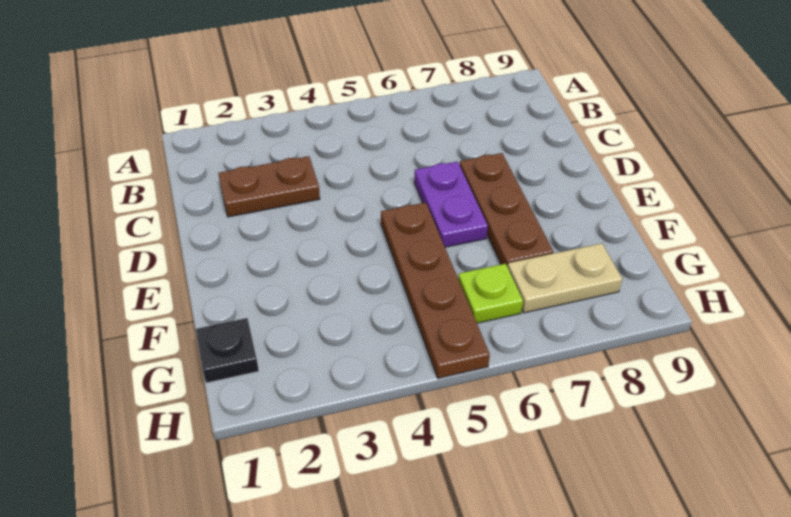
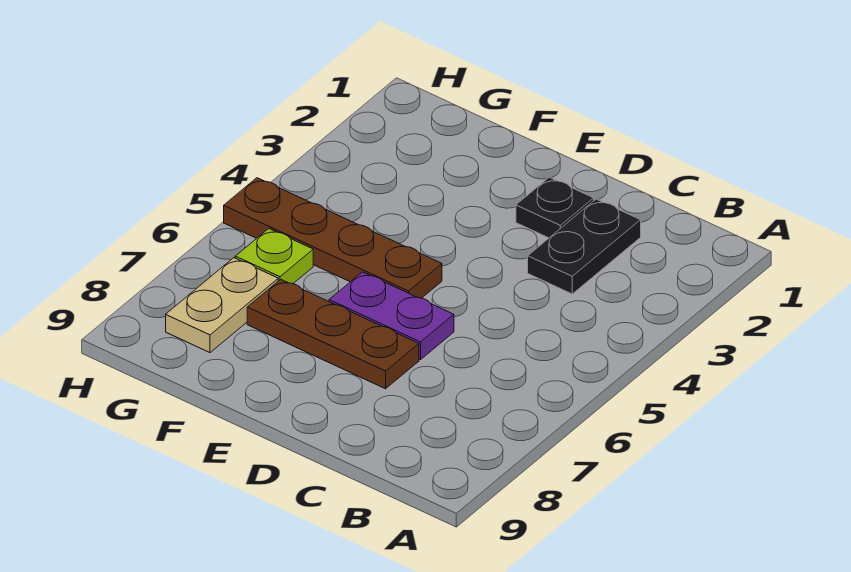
brown 1x2 plate [218,156,320,217] -> black 1x2 plate [528,199,641,294]
black 1x1 plate [196,318,259,383] -> black 1x1 plate moved to [516,177,594,238]

